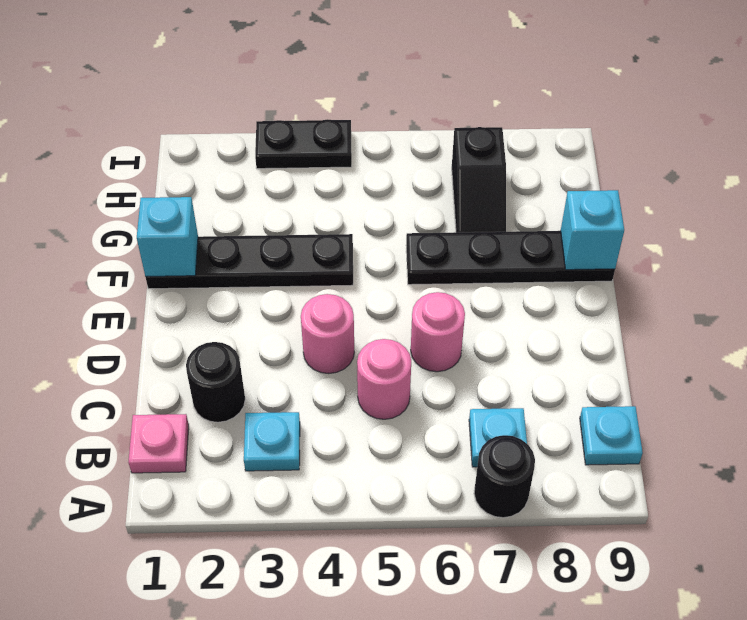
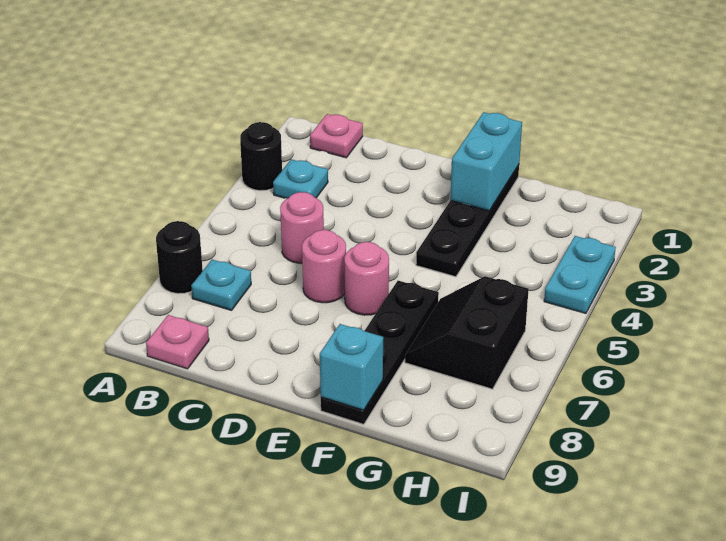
cyan 1x1 plate [580,406,643,465] -> pink 1x1 plate [146,315,209,369]
black 1x1 round brick [186,342,245,422] -> black 1x1 round brick moved to [240,122,282,191]
pink 1x1 round brick [301,294,354,374] -> pink 1x1 round brick moved to [344,242,389,315]
cyan 1x1 brick [137,197,198,276] -> cyan 1x2 brick [450,112,522,211]
black 1x2 slope [452,127,506,232] -> black 2x2 slope [405,276,529,389]
black 1x2 plate [255,119,352,169] -> cyan 1x2 plate [544,236,616,313]

